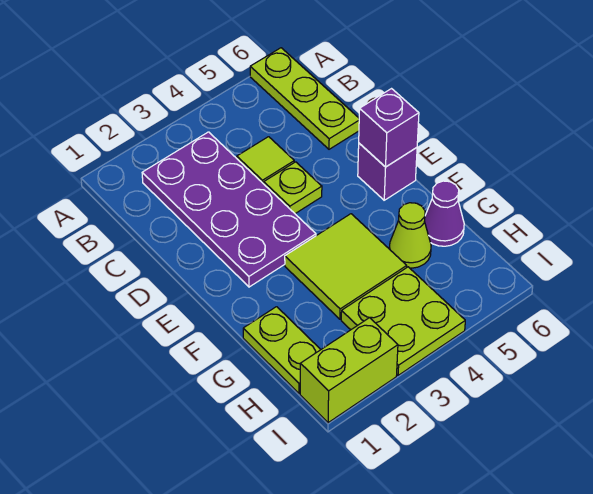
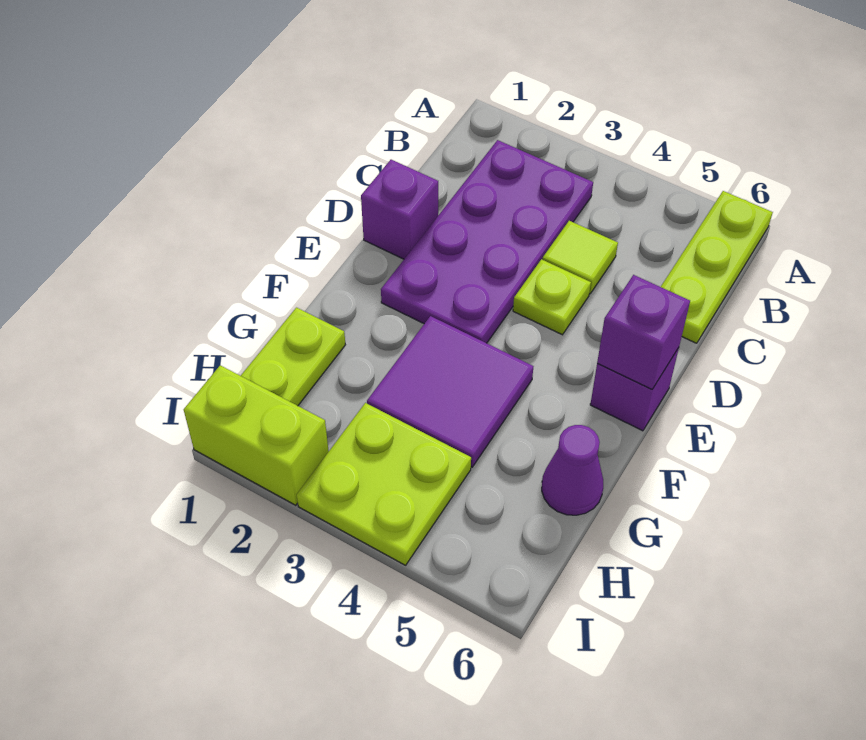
none -> purple 1x1 brick [361,160,438,259]
lime 2x2 tile [285,214,407,319] -> purple 2x2 tile [367,316,533,467]
lime 1x1 cone [389,203,431,268] -> none

